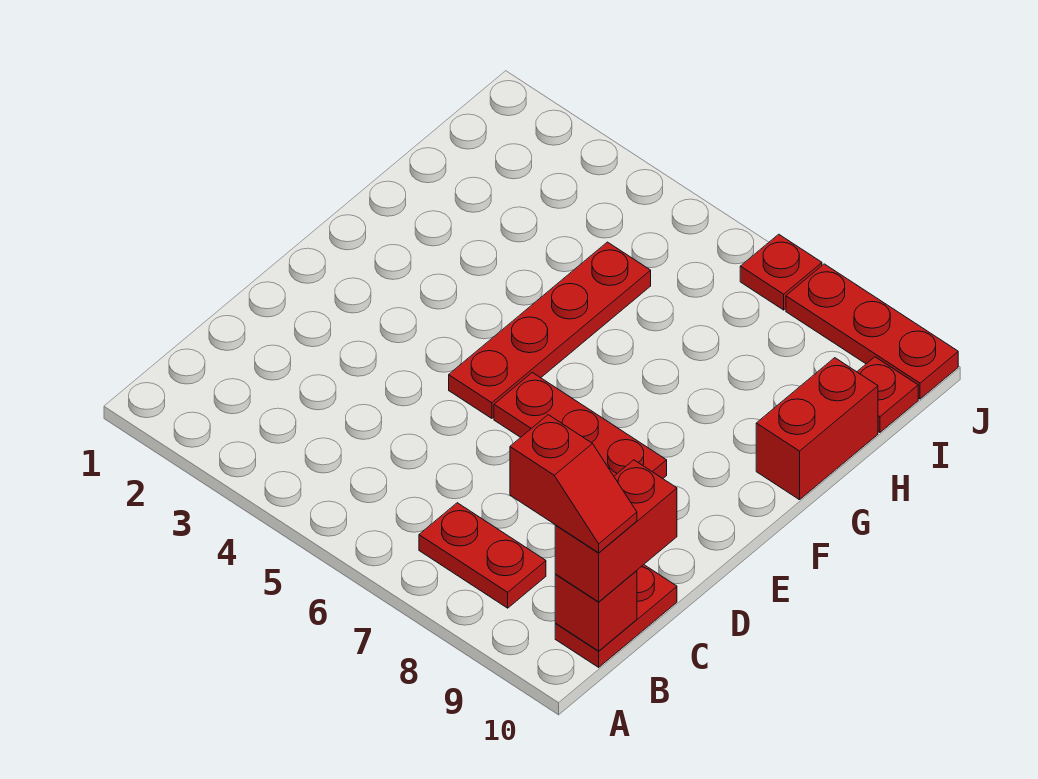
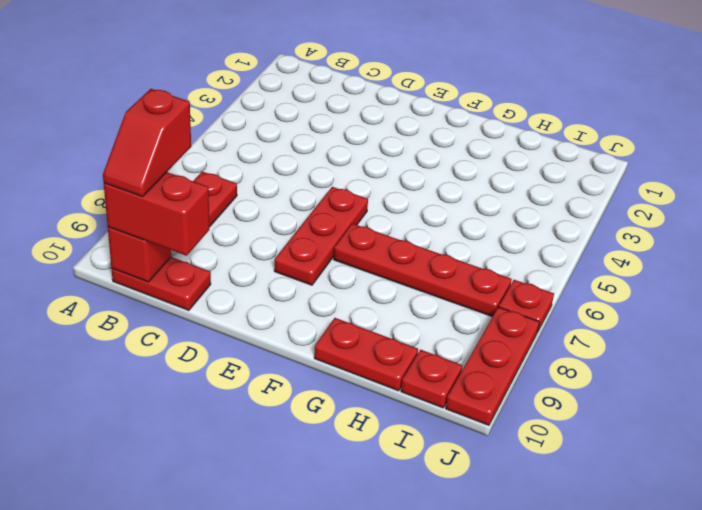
red 1x4 plate [449,242,651,418] -> red 1x4 plate moved to [334,224,512,317]
red 1x2 brick [756,358,878,500] -> red 1x2 plate [314,318,418,391]

